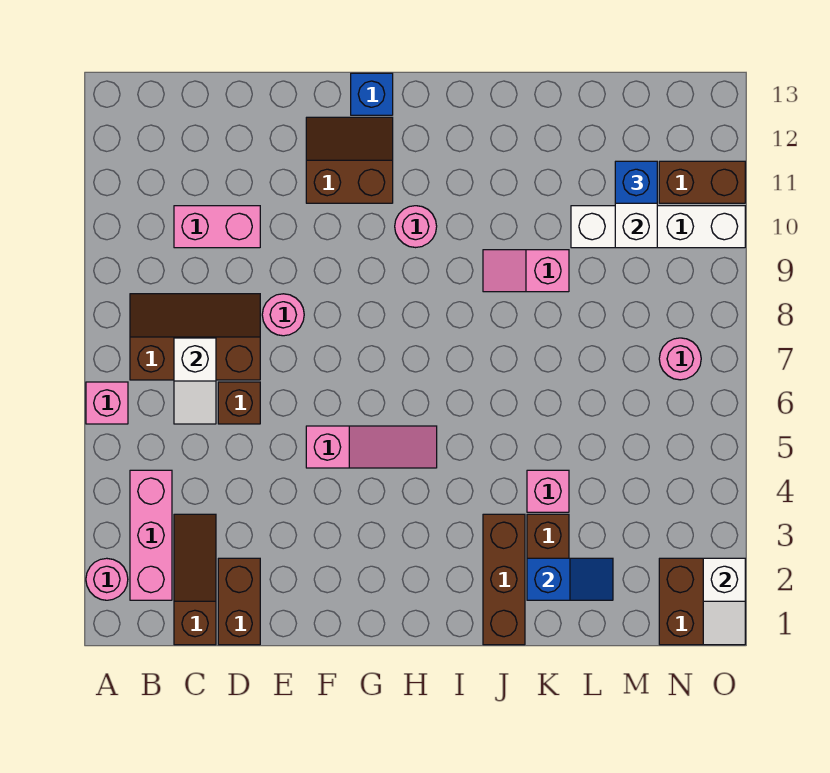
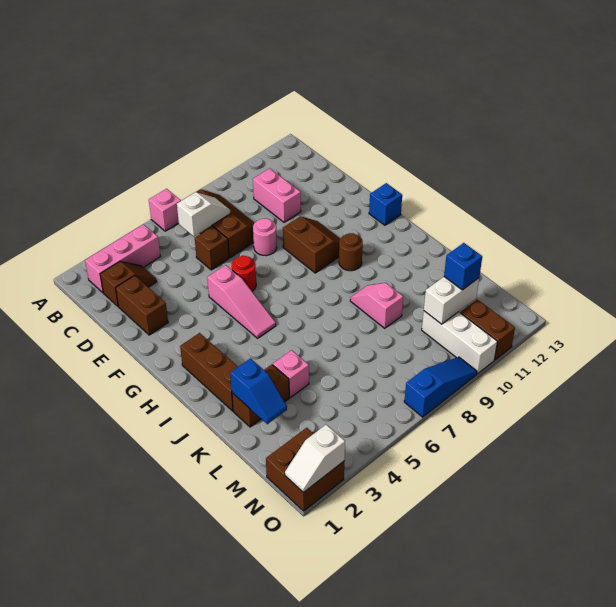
pink 1x1 round brick [86,558,128,600] -> none
brown 1x3 slope [174,514,216,645] -> brown 1x2 slope [100,262,157,307]
white 1x2 slope [174,338,216,424] -> white 1x2 slope turned to [177,192,230,236]
brown 1x2 brick [218,558,260,645] -> brown 1x2 brick turned to [116,276,168,335]
none -> red 1x1 round brick [232,256,256,291]
brown 2x2 slope [306,117,393,203] -> brown 2x2 slope moved to [283,216,340,273]
pink 1x1 round brick [395,206,437,248] -> brown 1x1 round brick [339,233,363,271]
brown 1x3 brick [483,514,525,645] -> brown 1x3 brick turned to [180,333,238,411]
white 1x4 brick [571,206,745,248] -> white 1x3 brick [422,311,497,374]
pink 1x1 round brick [659,338,701,380] -> none
none -> blue 1x3 slope [404,357,477,417]

